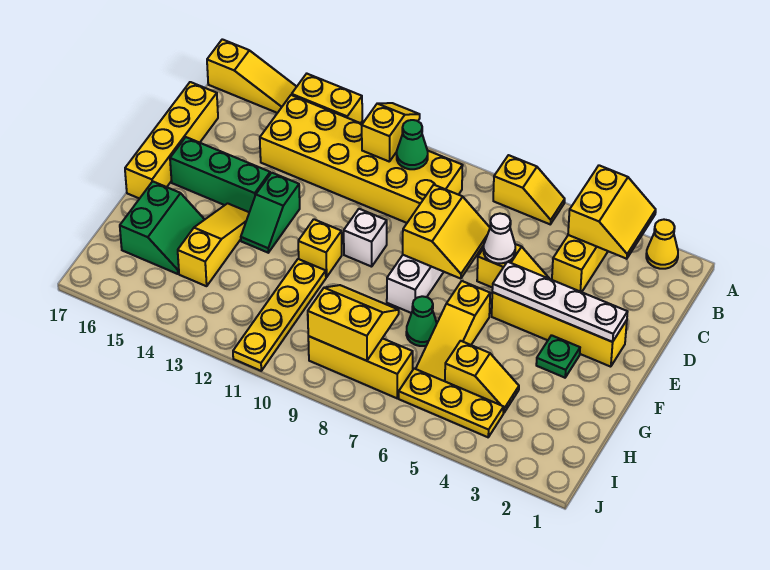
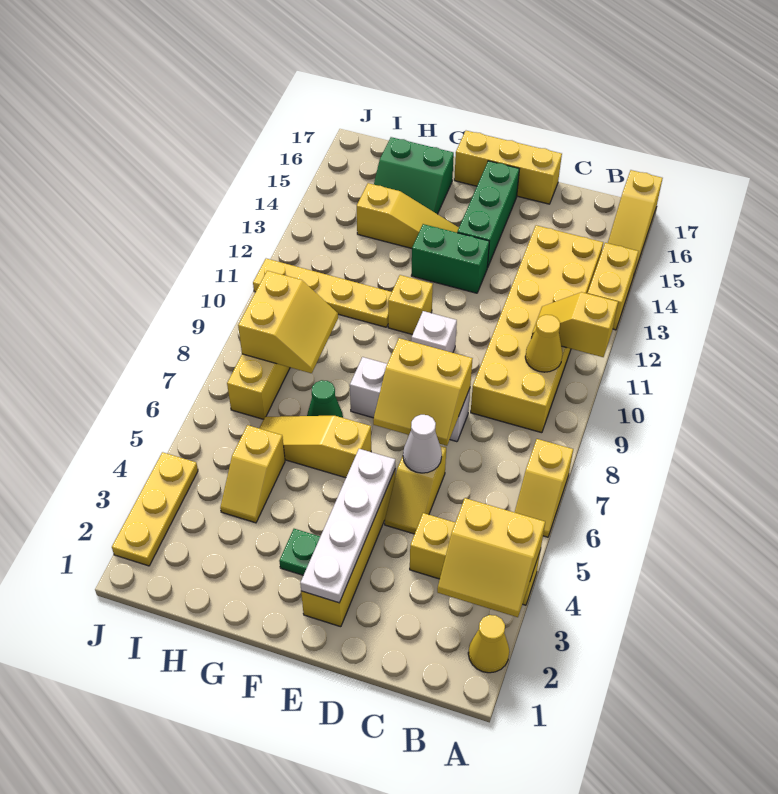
yellow 1x2 slope [362,103,420,162] -> yellow 1x2 slope turned to [532,292,618,357]
green 1x1 cone [397,120,428,169] -> yellow 1x1 cone [525,315,563,372]
yellow 1x4 brick [125,82,218,199] -> yellow 1x3 brick [454,131,562,204]
green 1x2 slope [241,173,300,253] -> green 1x2 brick [411,224,489,293]
yellow 1x3 plate [399,369,504,437] -> yellow 1x3 plate moved to [112,452,198,566]

